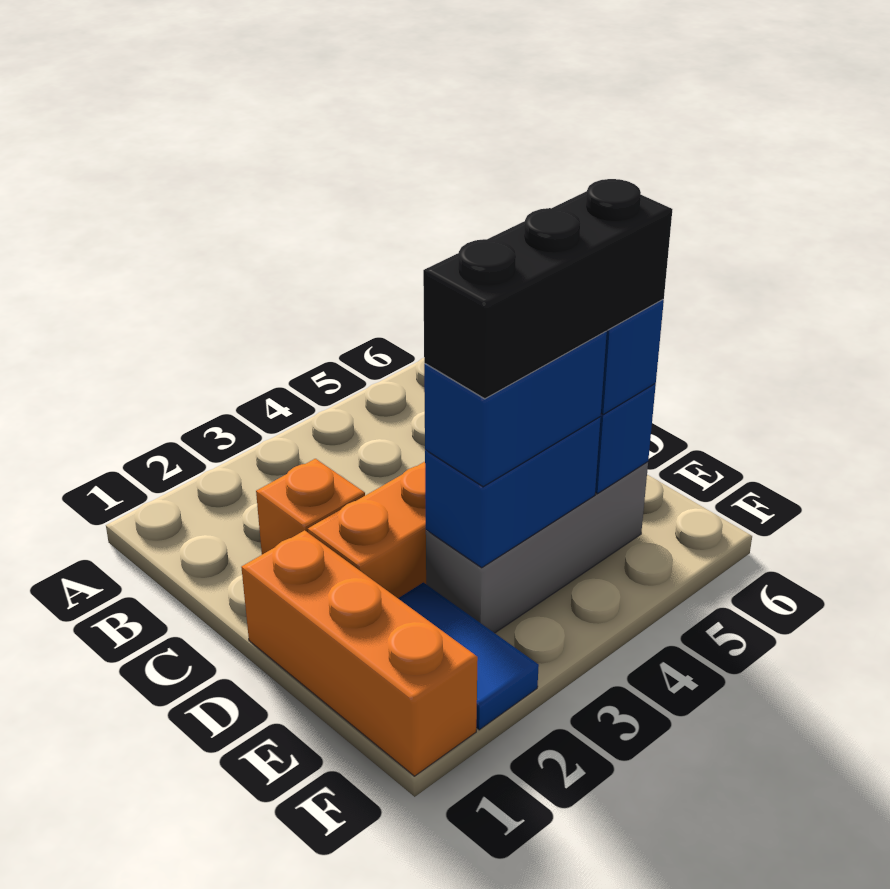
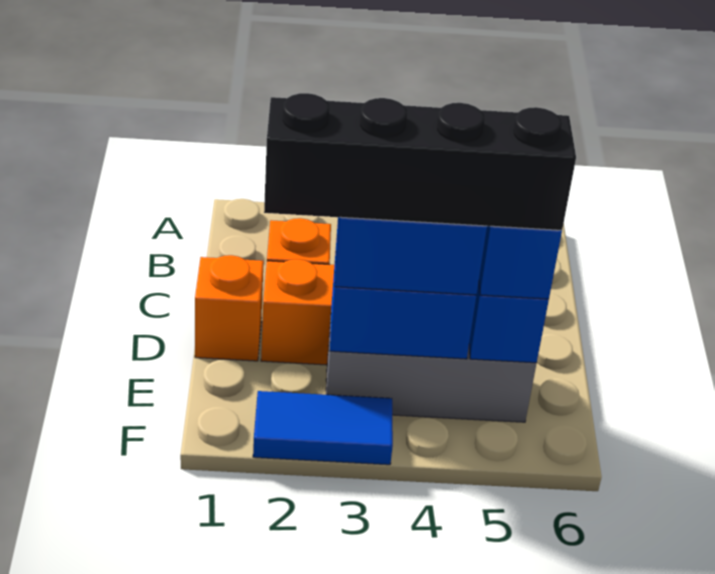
orange 1x3 brick [241,530,478,776] -> orange 1x1 brick [195,255,264,361]
blue 1x2 tile [398,582,539,730] -> blue 1x2 tile turned to [253,391,393,465]
black 1x3 brick [423,179,673,399] -> black 1x4 brick [264,93,576,230]

